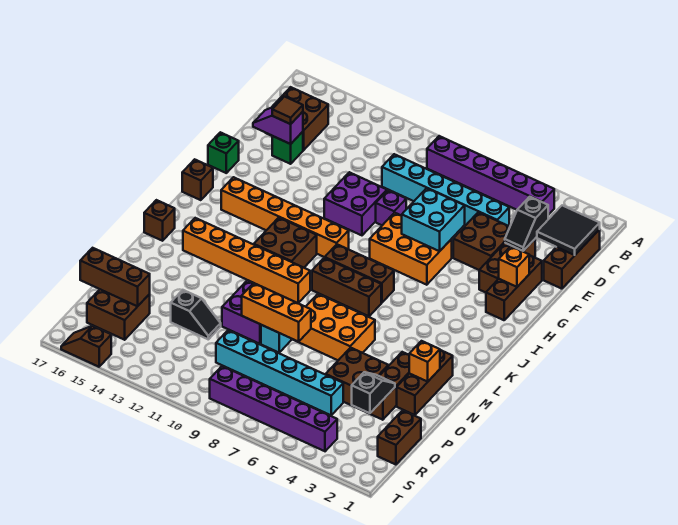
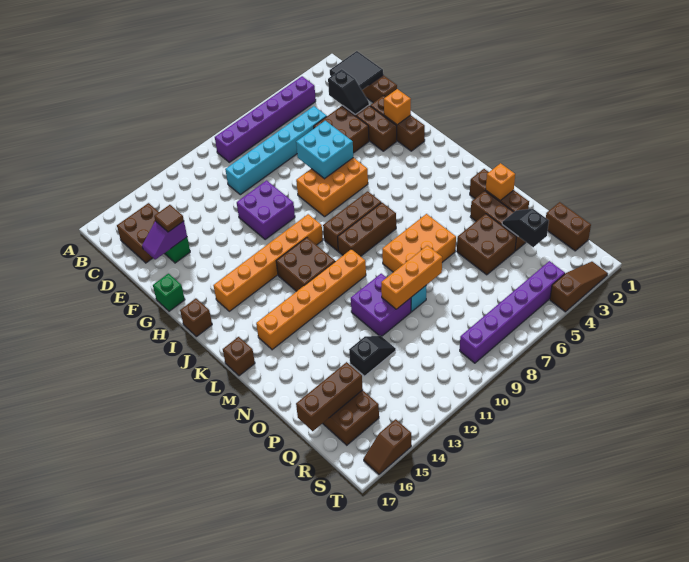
purple 1x1 brick [376,190,406,225] -> none
cyan 1x6 brick [216,330,343,415] -> none
none -> brown 1x3 slope [550,262,608,312]

